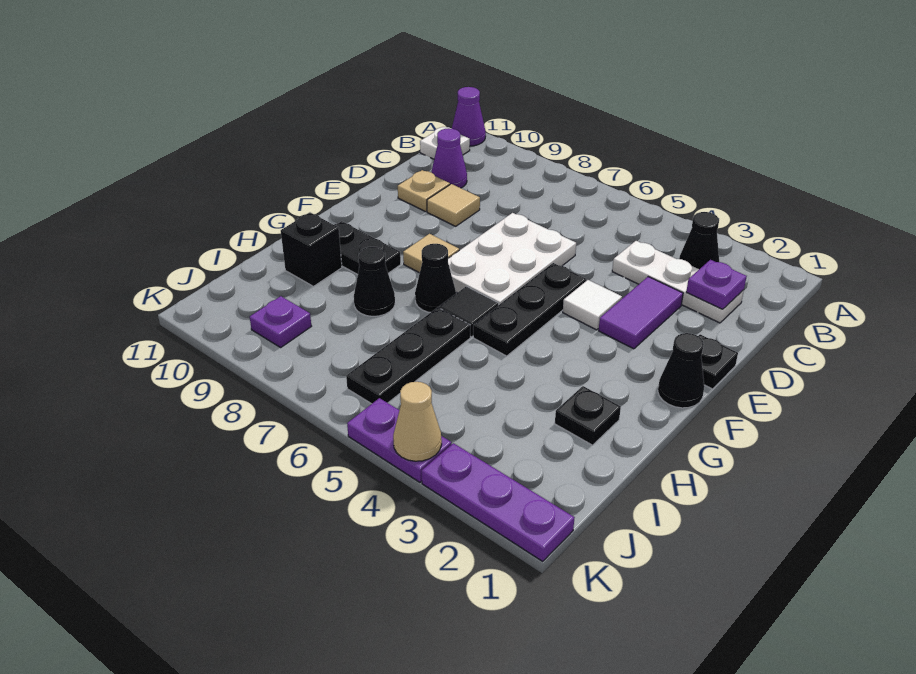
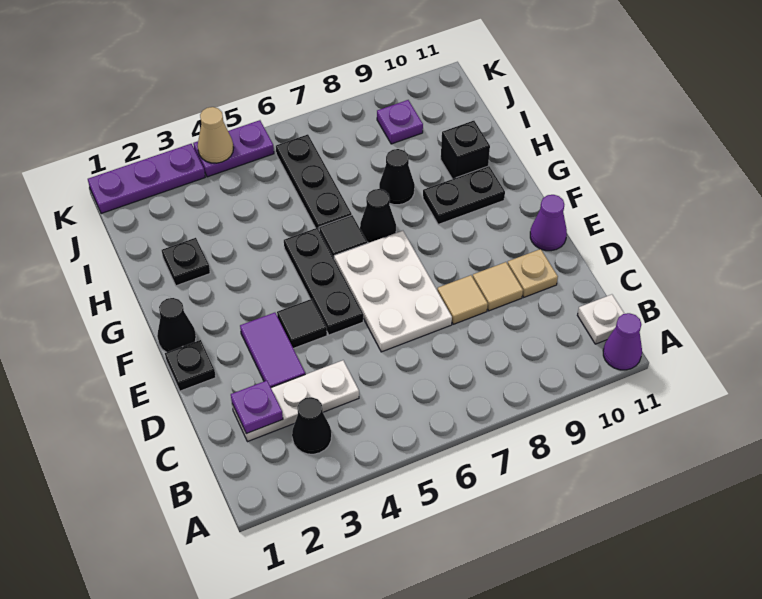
purple 1x1 cone [431,128,467,188] -> purple 1x1 cone moved to [530,195,567,251]
white 1x1 tile [563,280,622,330] -> black 1x1 tile [277,299,327,349]
tan 1x1 tile [403,234,459,273] -> tan 1x1 tile moved to [437,275,488,324]

